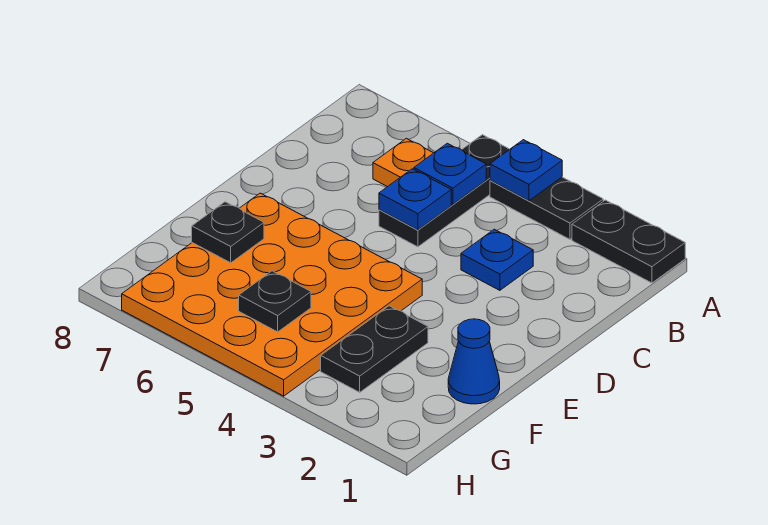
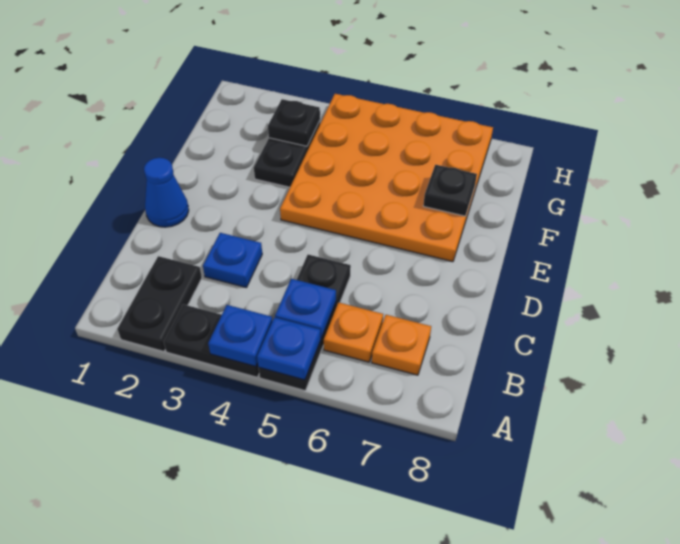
black 1x2 plate [572,200,685,283] -> black 1x2 plate turned to [118,256,202,351]
none -> orange 1x1 plate [372,315,431,375]
blue 1x1 plate [379,169,451,230] -> blue 1x1 plate moved to [257,317,321,380]
blue 1x1 cone [448,319,500,404] -> blue 1x1 cone moved to [144,158,189,227]
black 1x1 plate [239,271,311,332] -> black 1x1 plate moved to [268,99,320,146]

